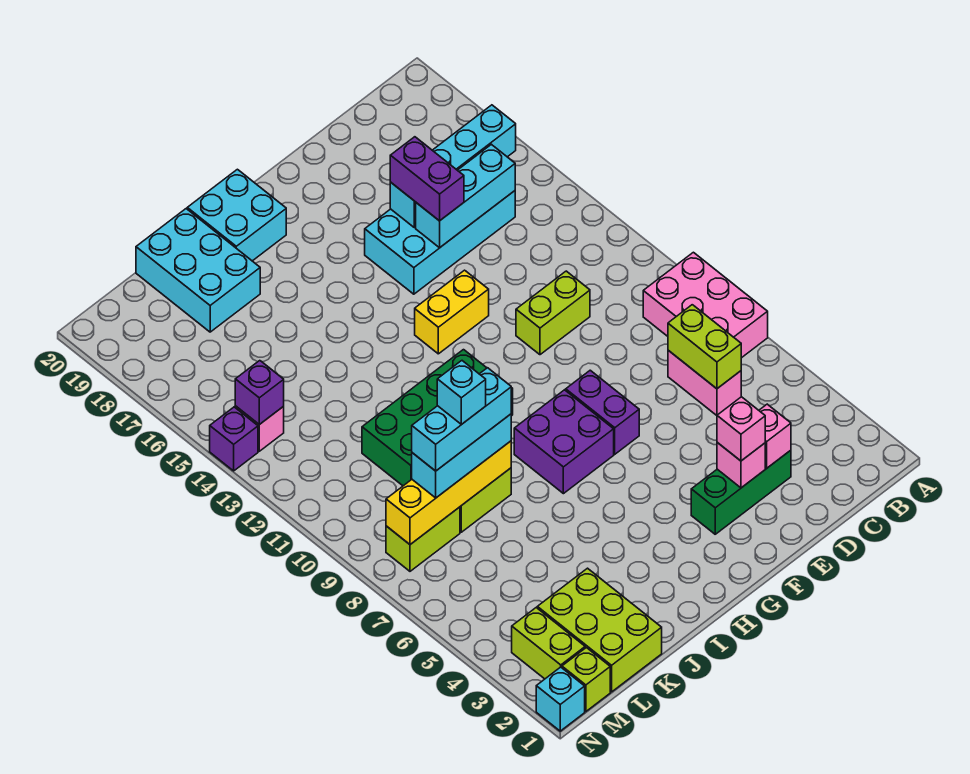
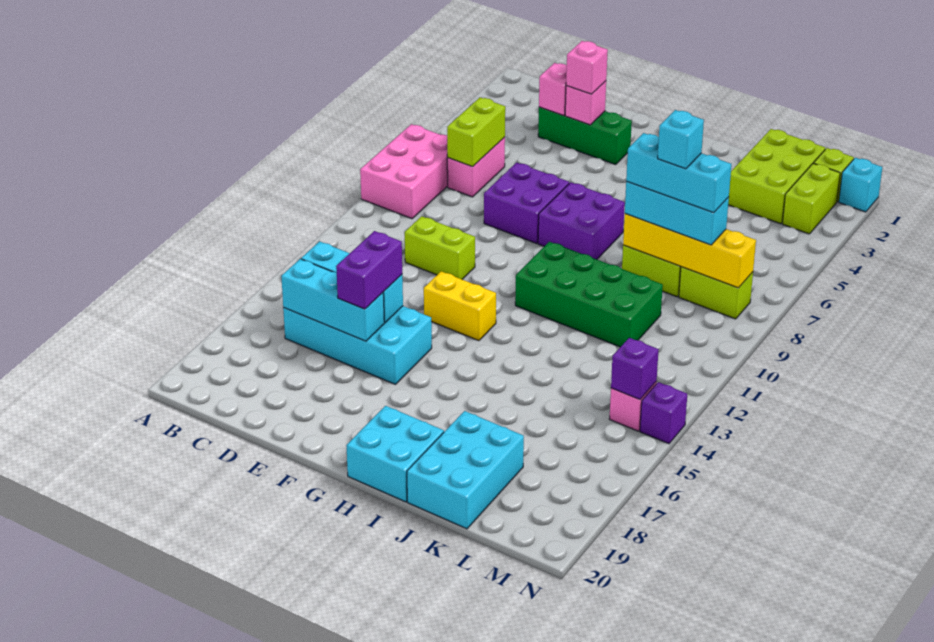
cyan 1x4 brick [390,105,516,228] -> cyan 1x3 brick [281,259,384,341]
purple 1x2 brick [566,370,639,454] -> purple 2x2 brick [484,163,569,243]

